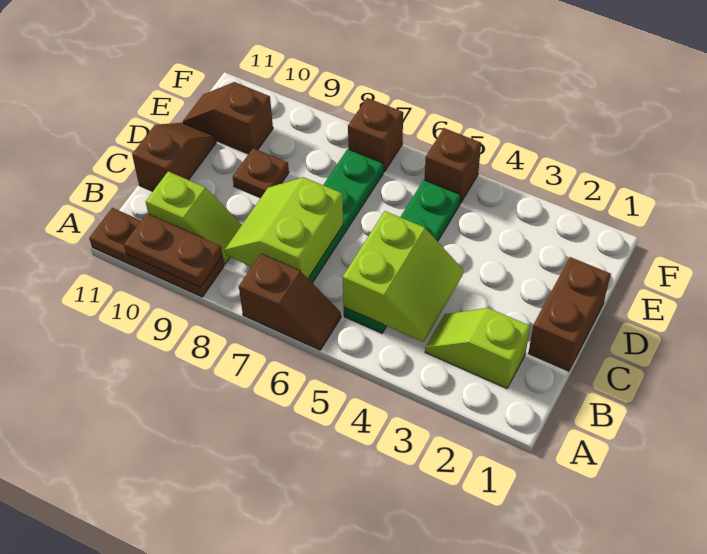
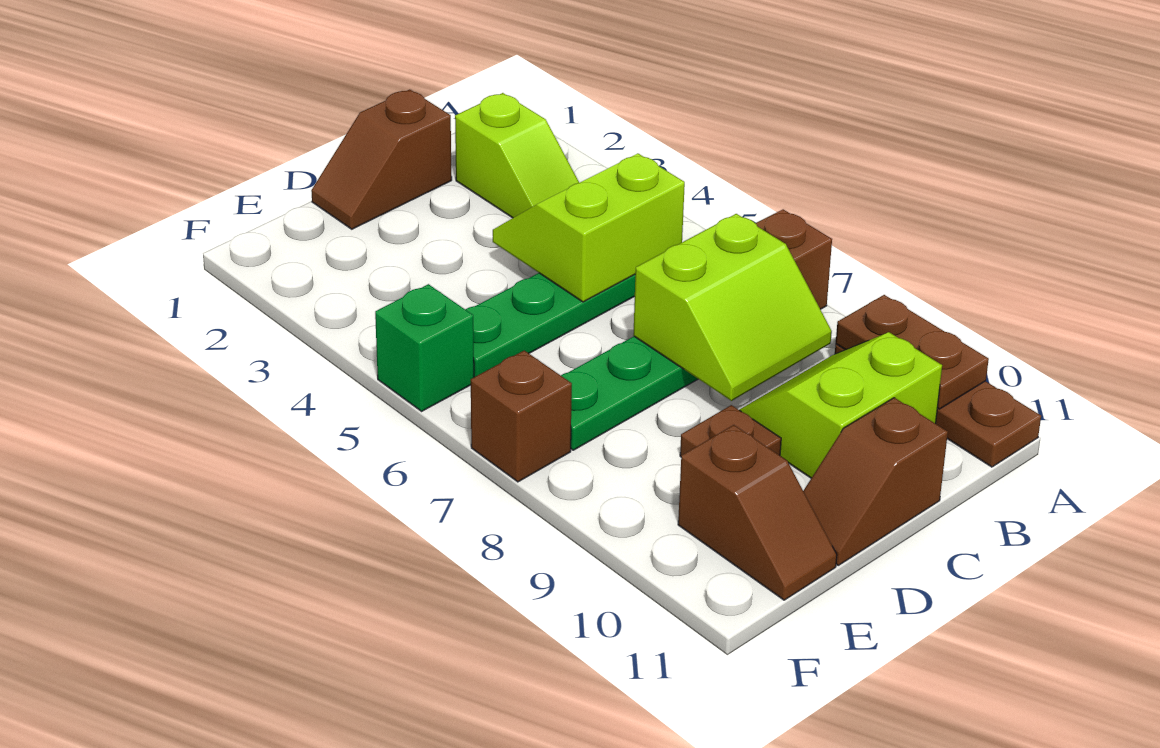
lime 1x2 slope [146,172,242,264] -> lime 2x2 slope [739,332,942,478]
brown 1x2 brick [528,257,611,371] -> brown 1x2 slope [311,90,452,229]
brown 1x1 brick [425,128,481,203] -> green 1x1 brick [375,284,474,411]

